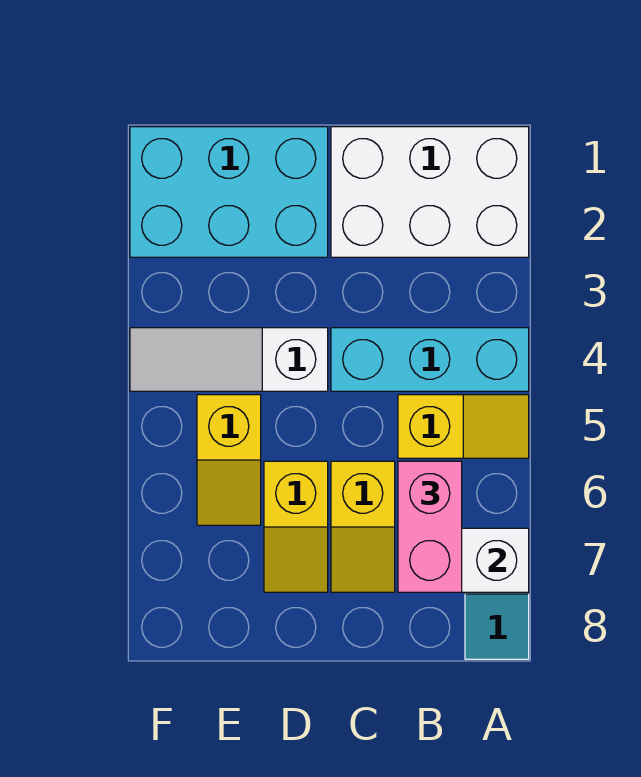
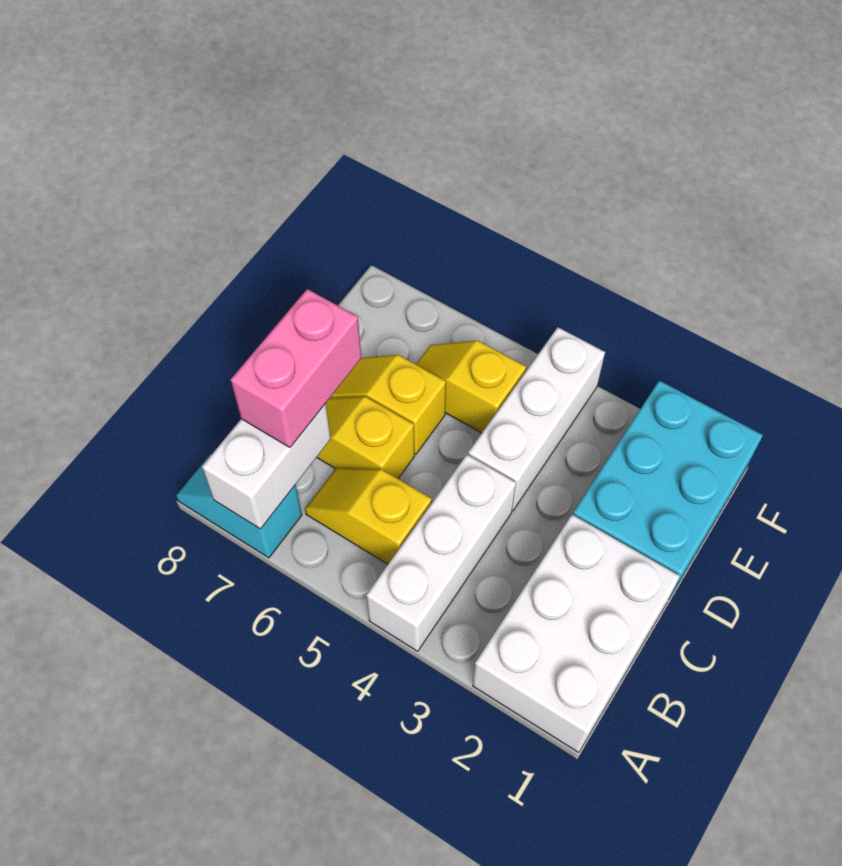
cyan 1x3 brick [331,328,529,391] -> white 1x3 brick [366,455,516,651]
yellow 1x2 slope [398,395,529,458] -> yellow 1x2 slope turned to [305,467,432,564]
pink 1x2 brick [398,461,462,592] -> pink 1x2 brick turned to [231,289,361,447]
white 1x3 slope [130,328,328,391] -> white 1x3 brick [468,327,605,510]

